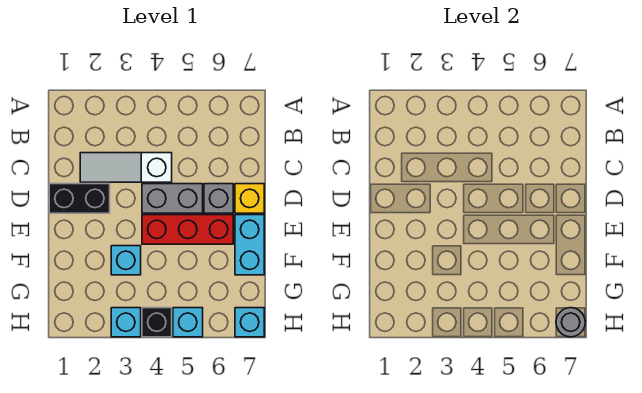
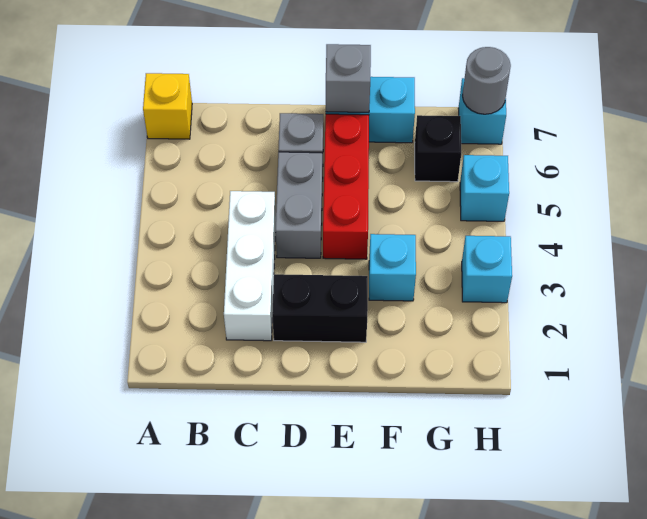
white 1x3 slope [80,153,172,182] -> white 1x3 brick [224,191,276,341]
black 1x2 brick [49,184,110,213] -> black 1x2 brick turned to [272,274,368,342]
yellow 1x1 brick [235,184,264,213] -> yellow 1x1 brick moved to [143,73,192,139]
none -> grey 1x1 brick [326,44,371,113]
black 1x1 brick [142,308,172,337] -> black 1x1 brick moved to [415,115,461,182]

